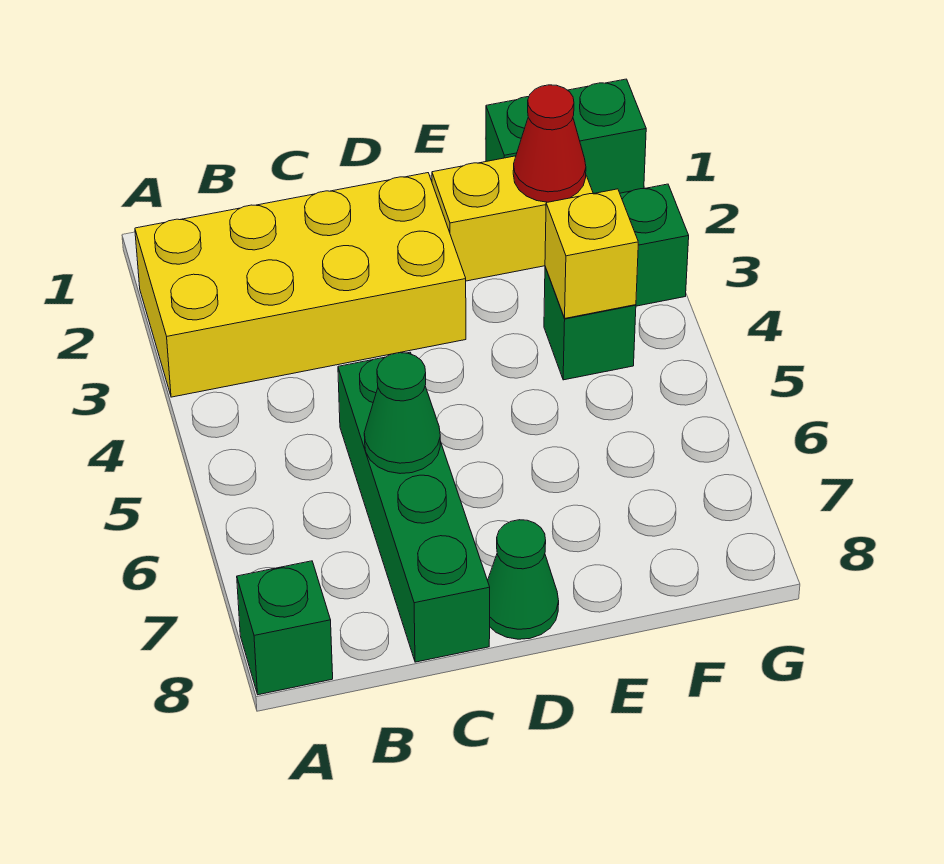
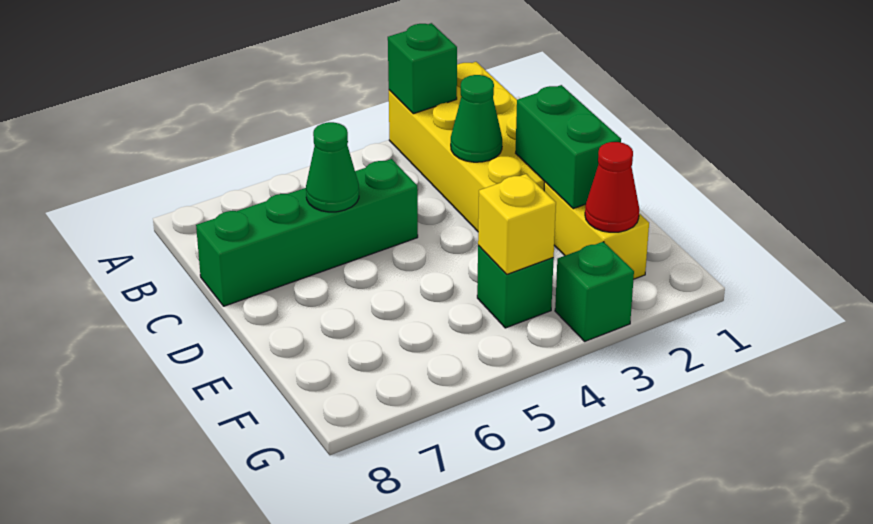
green 1x1 brick [237,561,333,695] -> green 1x1 brick moved to [388,23,457,114]
green 1x1 cone [488,520,559,639] -> green 1x1 cone moved to [451,75,502,162]
green 1x2 brick [486,79,646,194] -> green 1x2 brick moved to [516,85,621,209]

